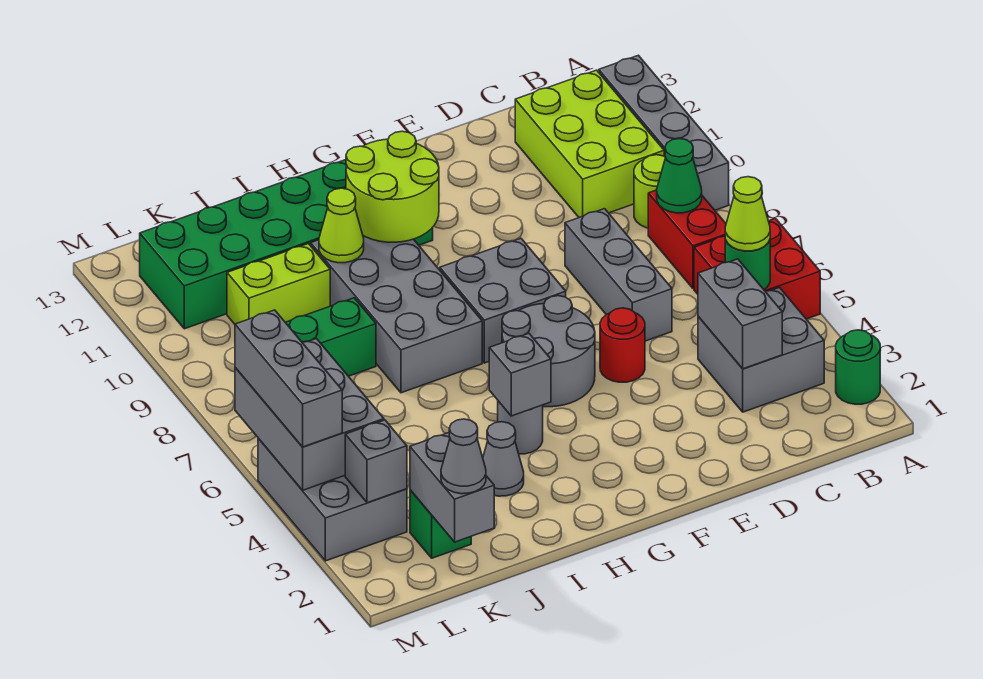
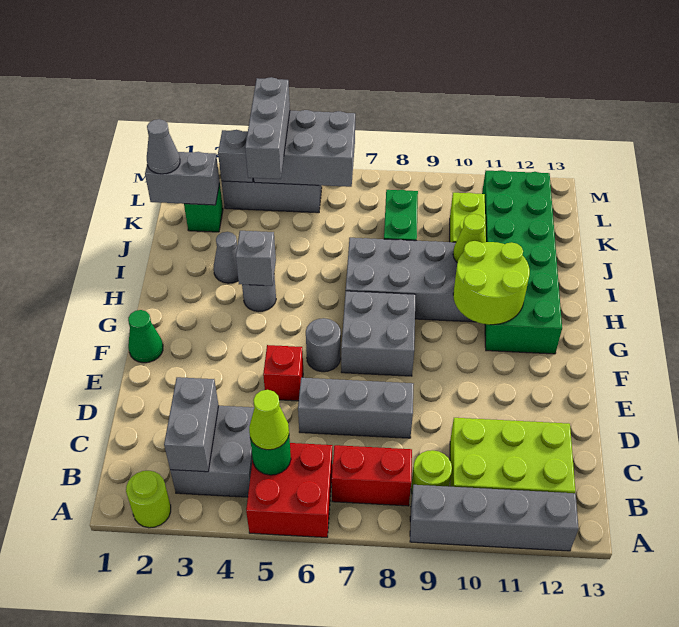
green 1x1 round brick [836,330,880,404] -> lime 1x1 round brick [126,471,171,528]
green 1x1 cone [657,138,702,213] -> green 1x1 cone moved to [128,310,163,363]
grey 1x2 brick [698,259,782,369] -> grey 1x2 brick turned to [164,377,219,472]
red 1x1 round brick [600,308,645,382] -> red 1x1 brick [263,345,303,401]
grey 2x2 round brick [502,296,595,407] -> grey 1x1 round brick [306,318,341,372]
grey 1x3 brick [235,310,342,447] -> grey 1x3 brick turned to [245,77,290,179]

